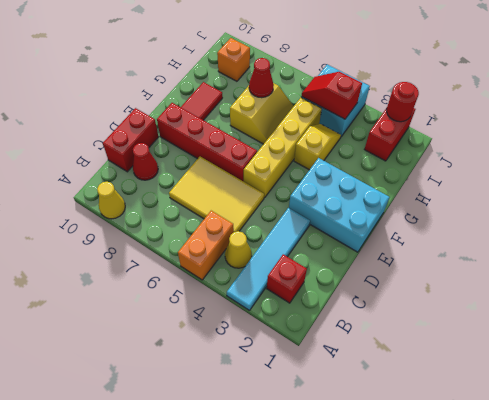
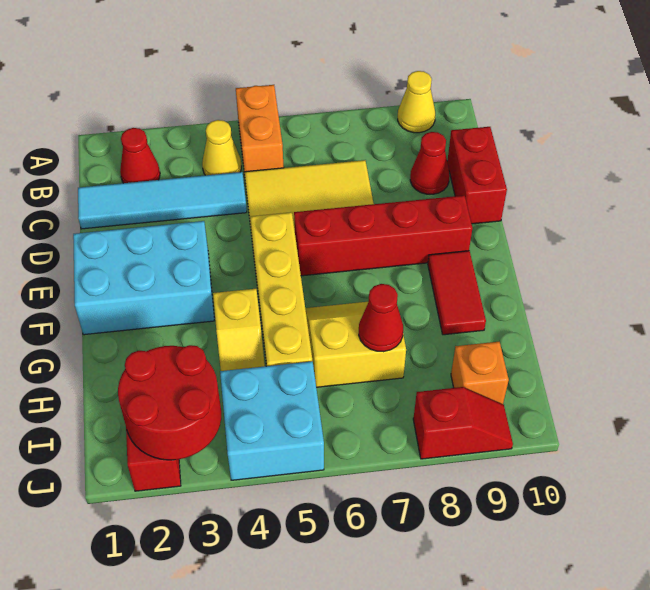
cyan 1x4 tile [227,208,310,310] -> cyan 1x4 tile turned to [78,172,247,229]
red 1x1 brick [267,254,307,303] -> red 1x1 cone [120,128,160,183]
yellow 2x2 slope [230,83,294,144] -> yellow 2x2 slope turned to [305,302,406,387]
red 1x2 slope [302,72,362,119] -> red 1x2 slope moved to [413,387,513,459]
red 1x1 round brick [387,82,419,122] -> red 2x2 round brick [118,345,221,460]

